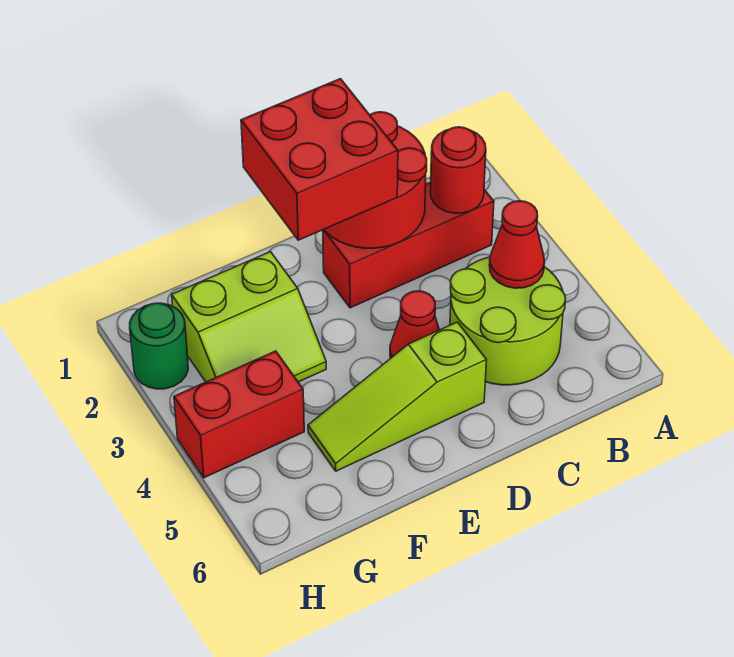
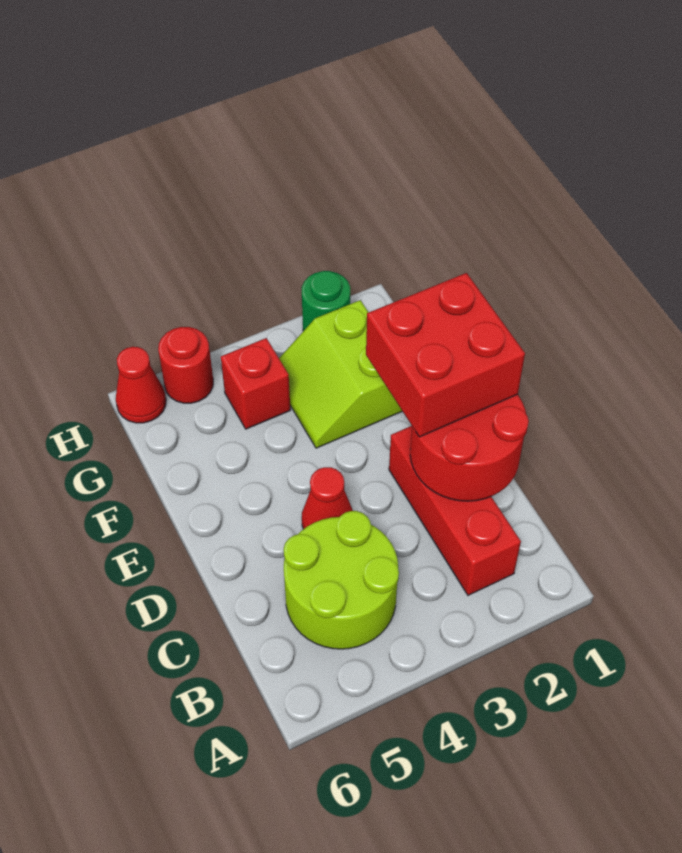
red 1x1 round brick [430,127,486,213] -> red 1x1 round brick moved to [158,327,213,403]
red 1x1 cone [489,201,545,288] -> red 1x1 cone moved to [116,347,166,423]
lime 1x3 slope [308,322,486,471] -> none
red 1x2 brick [174,351,304,478] -> red 1x1 brick [221,338,290,429]

